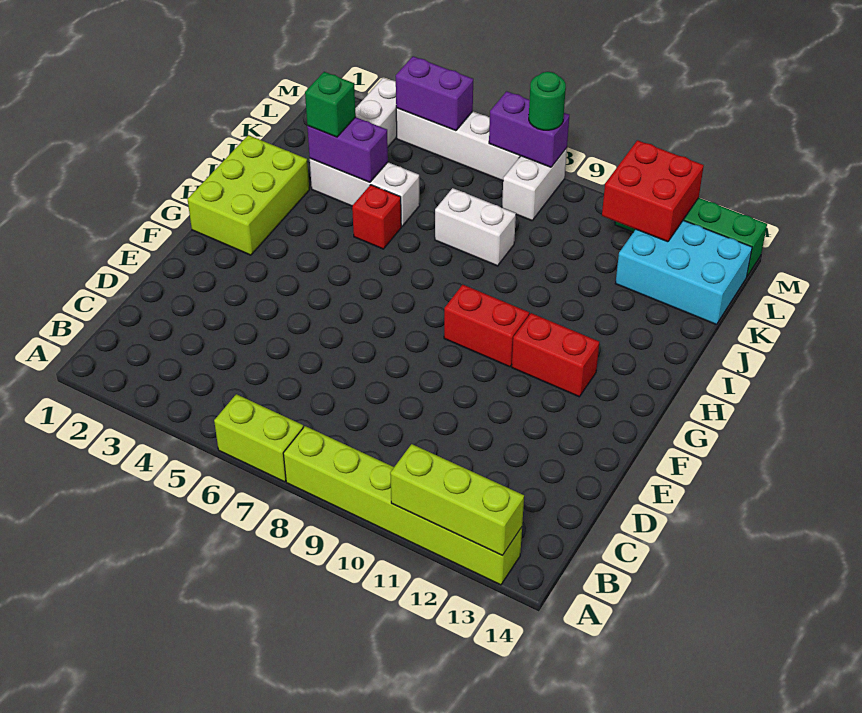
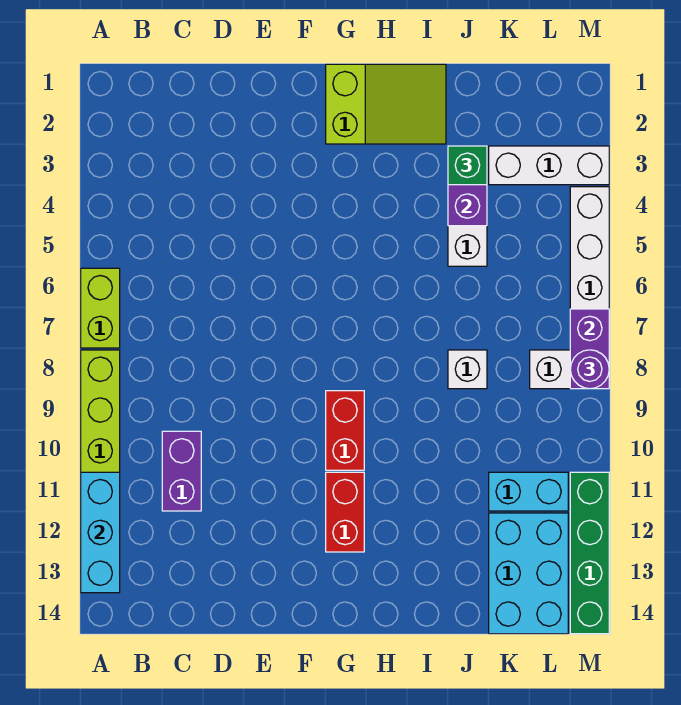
lime 1x3 brick [390,444,524,556] -> cyan 1x3 brick [81,472,120,593]
lime 2x3 brick [188,135,309,255] -> lime 2x3 slope [326,64,446,144]
red 1x1 brick [352,185,401,249] -> none
white 1x2 brick [435,188,516,266] -> white 1x1 brick [448,350,487,389]
none -> cyan 1x2 brick [489,472,568,511]
red 2x2 brick [602,140,704,242] -> none
purple 1x2 brick [396,56,473,131] -> purple 1x2 brick moved to [162,431,201,511]
green 1x1 round brick [529,72,566,130] -> purple 1x1 round brick [570,350,609,389]

